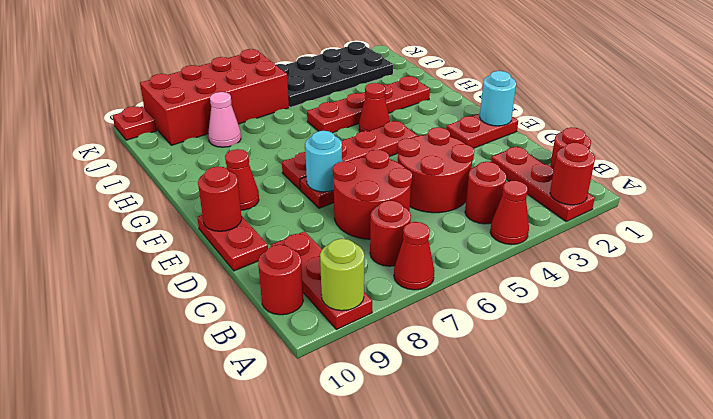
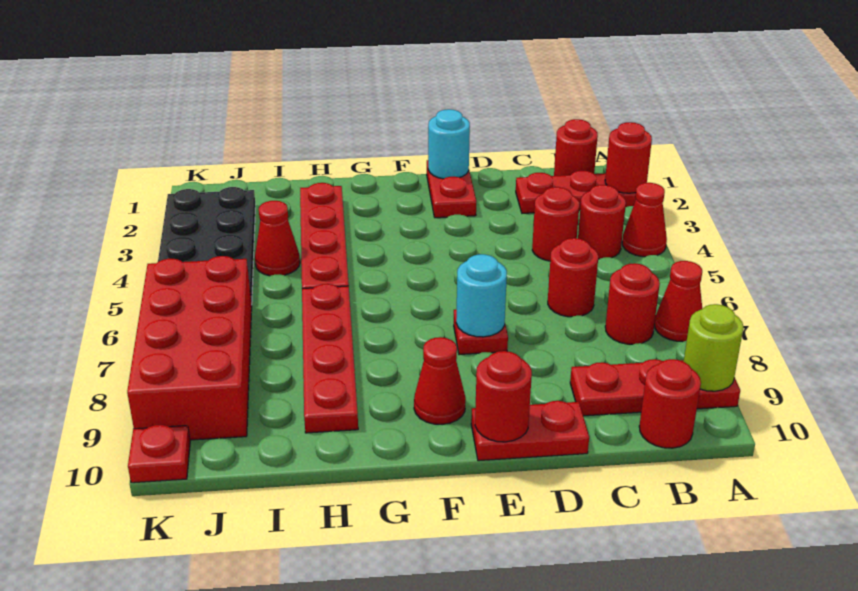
red 2x2 round brick [397,127,474,213] -> red 1x1 round brick [532,187,579,261]
red 2x2 round brick [333,150,412,239] -> red 1x1 round brick [548,238,598,317]
red 1x4 plate [282,121,417,190] -> red 1x4 plate moved to [302,284,358,433]
red 1x1 cone [359,83,390,132] -> red 1x1 cone moved to [255,201,300,276]
pink 1x1 cone [208,92,241,147] -> none

